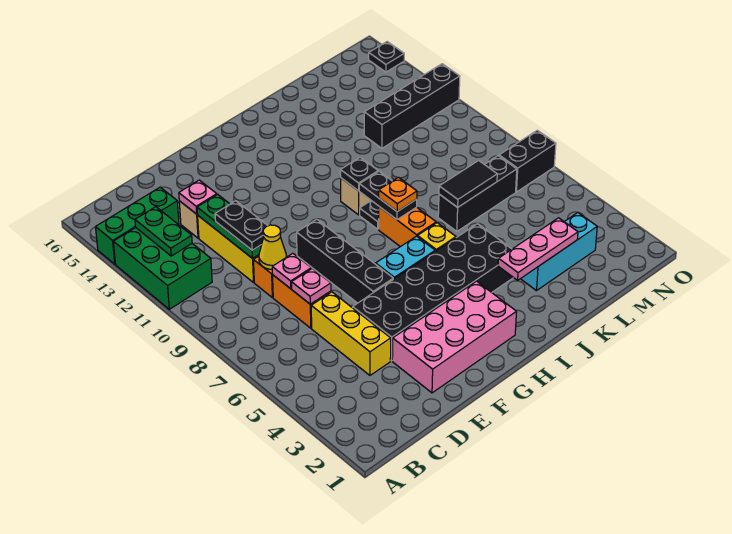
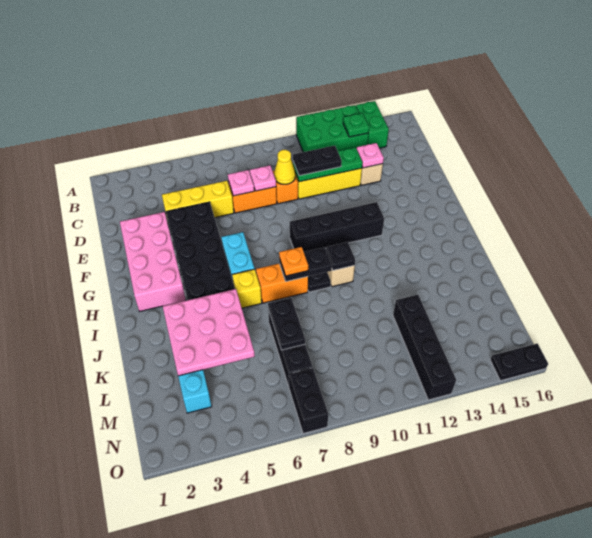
green 1x3 brick [96,187,179,264] -> green 1x2 brick [356,101,389,148]
green 1x2 plate [135,207,192,256] -> green 1x1 plate [343,113,369,137]
black 1x4 brick [297,219,393,303] -> black 1x4 brick moved to [290,202,384,252]
pink 1x3 plate [498,218,578,280] -> pink 3x3 plate [163,289,255,376]
black 1x2 tile [439,161,497,207] -> black 1x2 plate [268,298,305,350]
black 1x1 plate [369,42,404,72] -> black 1x2 plate [490,343,548,381]

